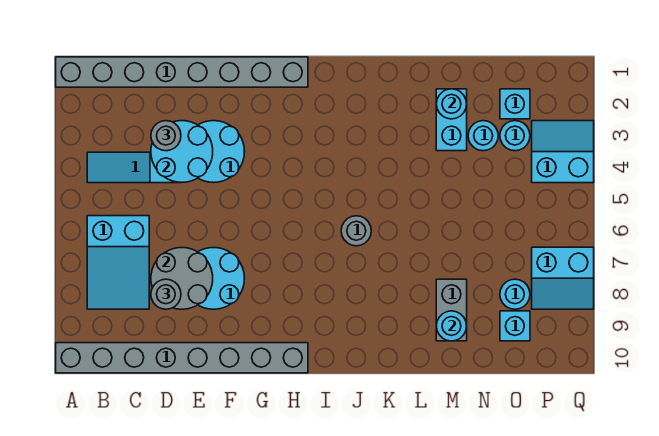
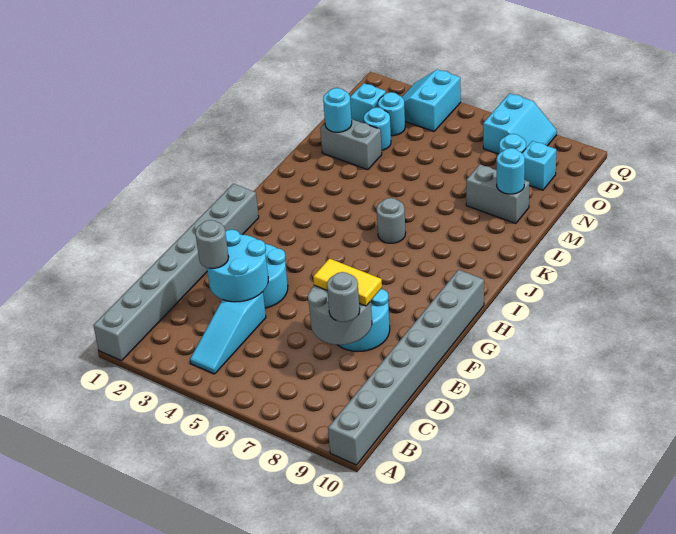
cyan 2x3 slope [87,216,149,309] -> none
none -> yellow 1x2 tile [313,259,382,306]
cyan 1x2 brick [436,89,467,151] -> grey 1x2 brick [320,119,382,170]

